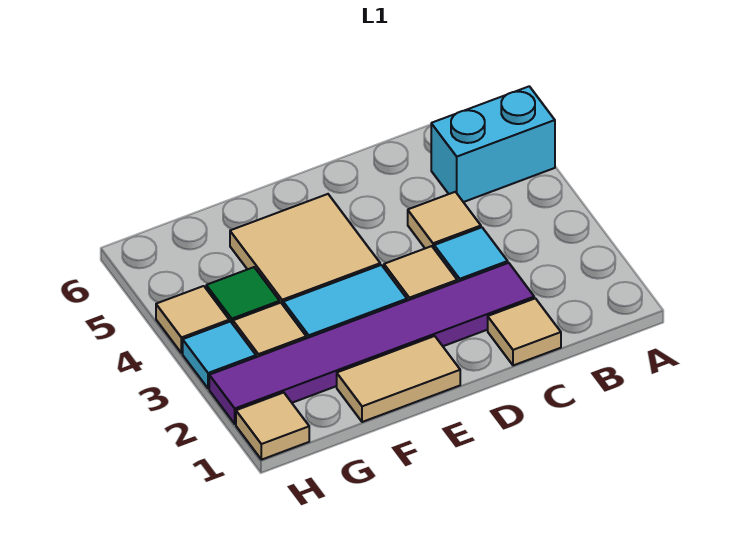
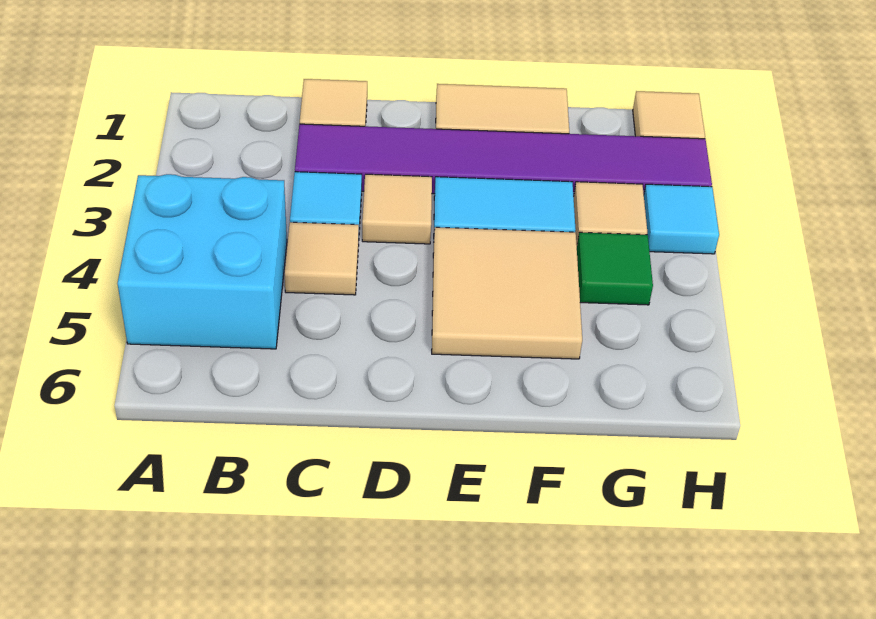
cyan 1x2 brick [431,86,555,202] -> cyan 2x2 brick [118,174,287,349]
tan 1x1 tile [156,286,229,353] -> none

